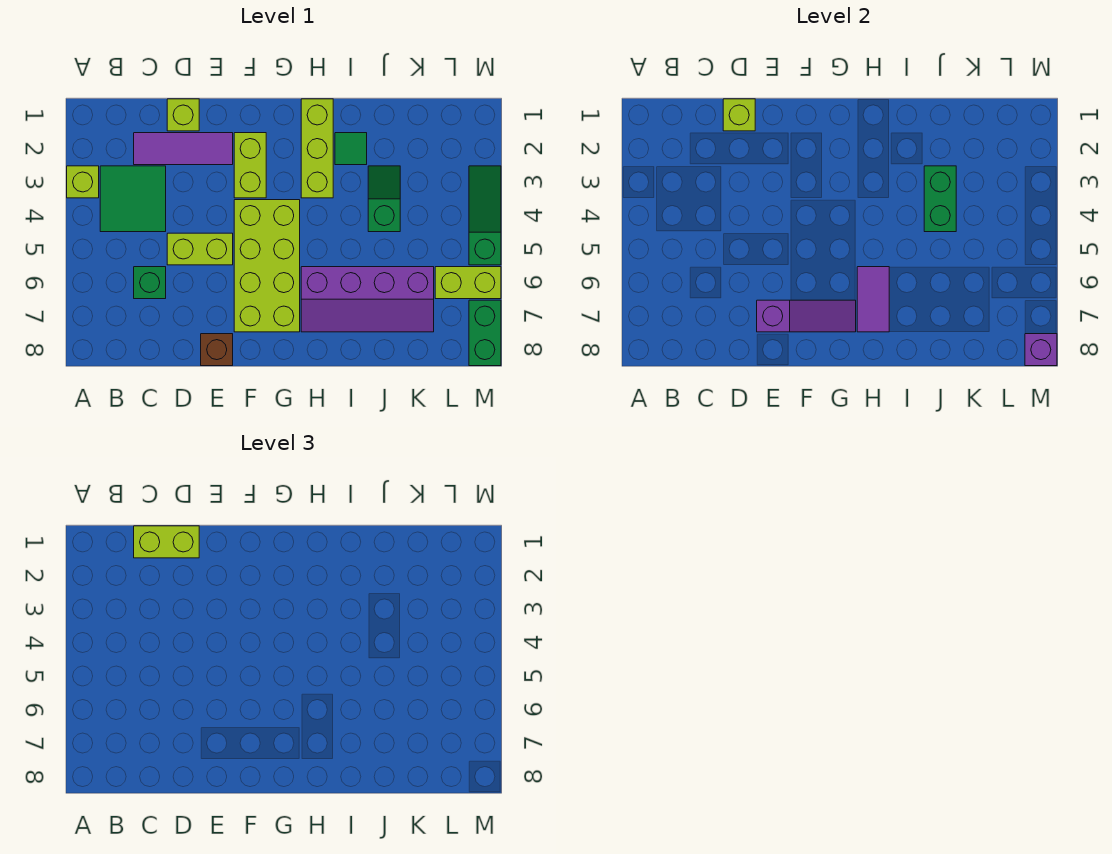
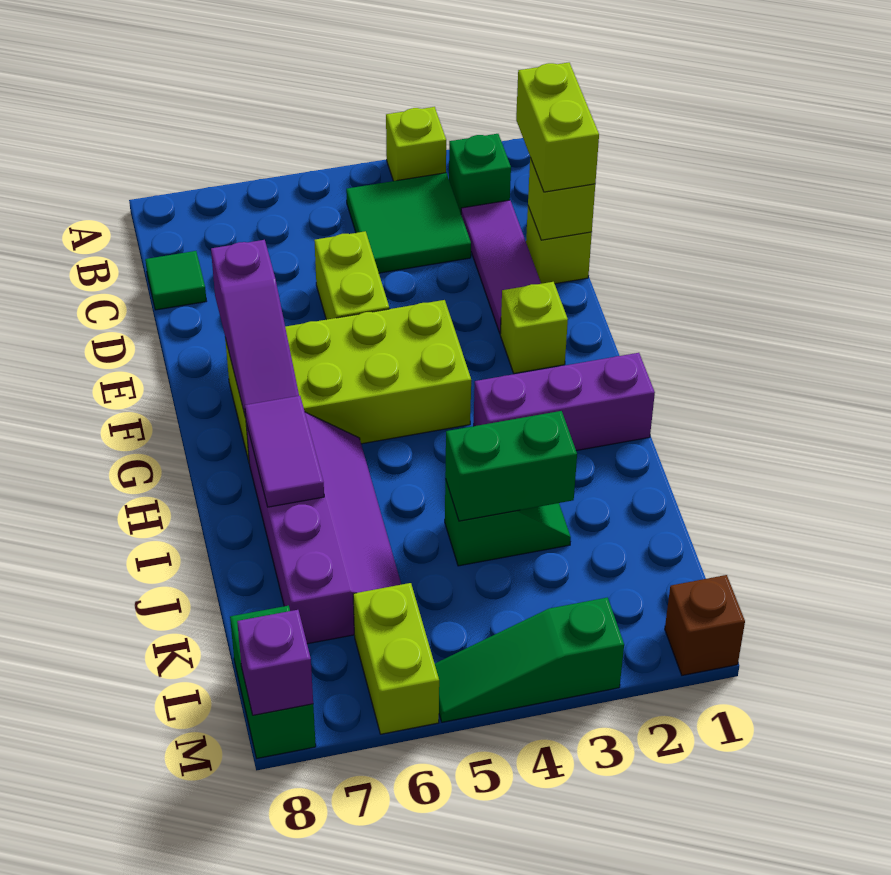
green 1x1 brick [134,267,166,299] -> green 1x1 brick moved to [449,134,511,212]
brown 1x1 brick [201,334,233,366] -> brown 1x1 brick moved to [665,575,745,675]
lime 1x2 brick [234,133,266,198] -> lime 1x1 brick [500,282,568,373]
lime 1x3 brick [301,99,333,198] -> purple 1x3 brick [474,353,655,451]
purple 2x4 slope [301,267,434,332] -> purple 2x4 slope turned to [246,412,401,644]
purple 1x2 tile [857,267,889,332] -> purple 1x2 tile turned to [245,396,324,507]
green 1x1 tile [335,133,367,165] -> green 1x1 tile moved to [145,251,206,310]
green 1x3 slope [469,166,501,265] -> green 1x3 slope turned to [435,597,624,722]
green 1x2 brick [469,300,501,366] -> green 1x2 brick turned to [230,606,316,758]

